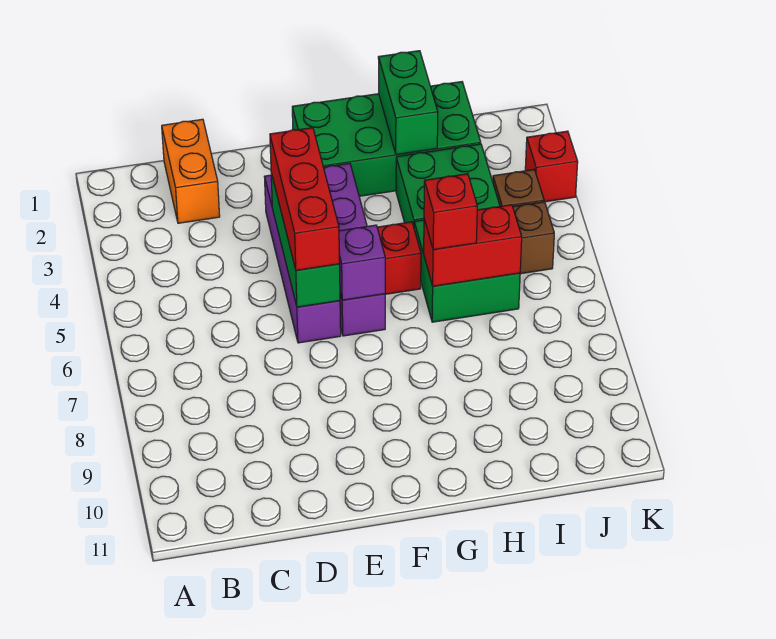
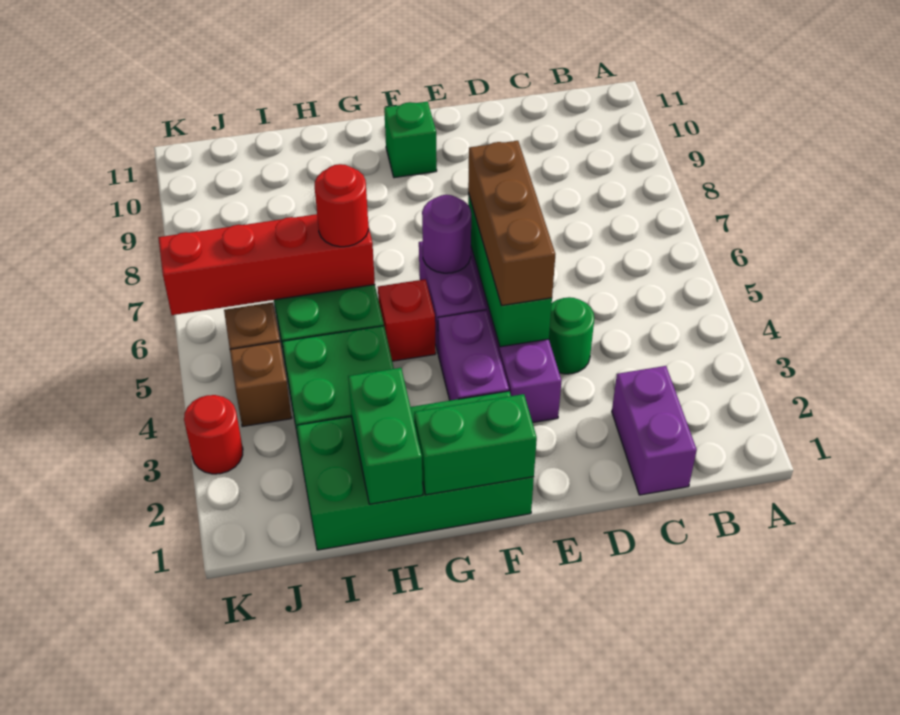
orange 1x2 brick [162,119,220,223] -> purple 1x2 brick [612,366,697,495]
none -> green 1x1 round brick [549,297,594,374]
red 1x3 brick [270,128,340,270] -> brown 1x3 brick [468,141,555,306]
none -> green 1x2 brick [414,394,537,495]
purple 1x1 brick [339,225,385,300] -> purple 1x1 round brick [422,195,471,273]
none -> green 1x1 brick [384,102,437,178]
red 1x2 brick [424,205,522,286] -> red 1x4 brick [158,214,375,315]
red 1x1 brick [424,174,477,250] -> red 1x1 round brick [315,164,368,247]
red 1x1 brick [525,131,578,202] -> red 1x1 round brick [184,395,243,474]

